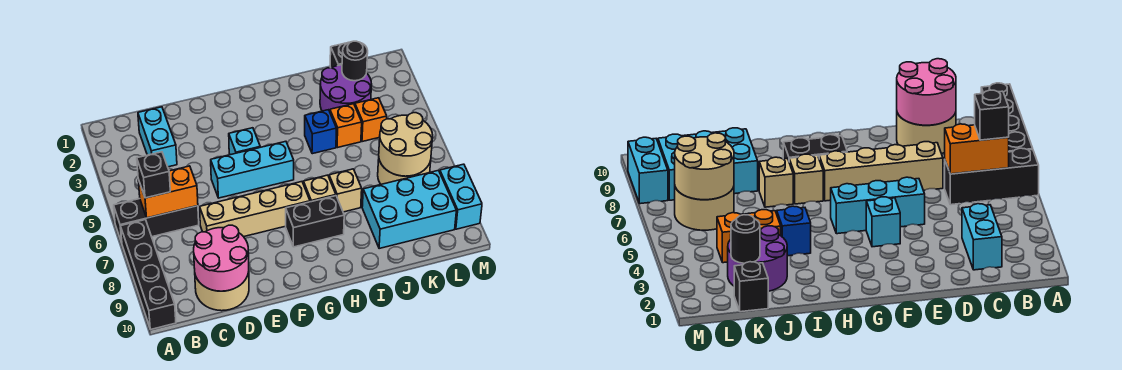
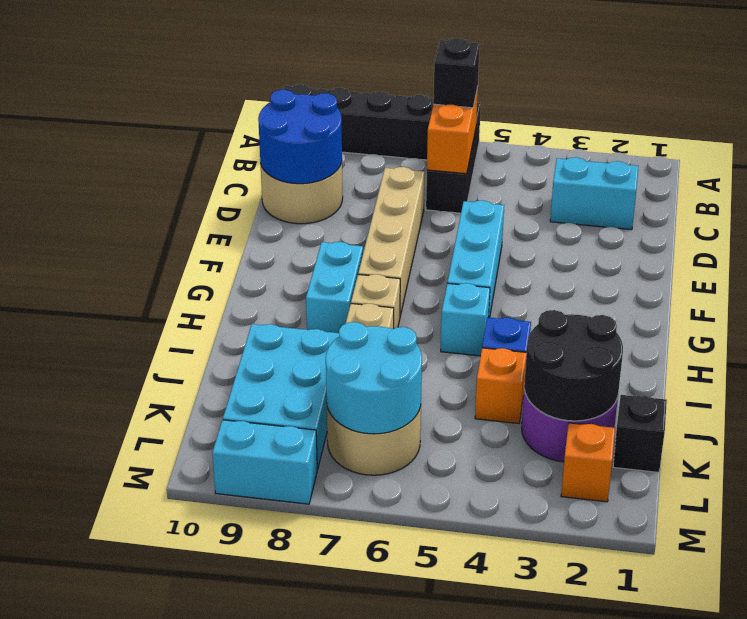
pink 2x2 round brick [194,225,249,291] -> blue 2x2 round brick [258,90,342,184]
cyan 1x1 brick [229,128,260,155] -> cyan 1x1 brick moved to [441,283,490,356]
black 1x2 brick [286,196,344,247] -> cyan 1x2 brick [306,242,363,333]
black 1x1 round brick [342,41,368,81] -> black 2x2 round brick [524,310,623,421]
orange 1x1 brick [355,98,387,142] -> orange 1x1 brick moved to [561,423,615,502]
tan 2x2 round brick [379,113,433,176] -> cyan 2x2 round brick [326,322,422,434]

